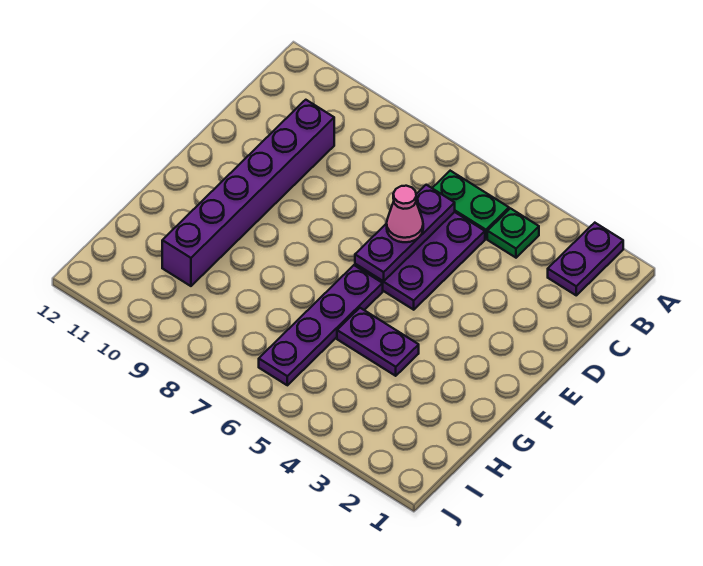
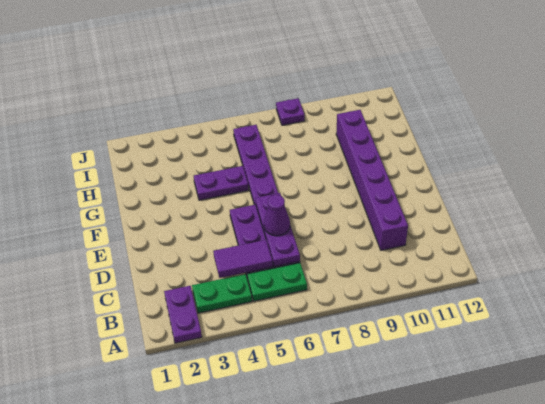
green 1x1 plate [487,208,539,258] -> green 1x2 plate [192,274,252,313]
none -> purple 1x2 tile [213,240,273,278]
pink 1x1 cone [387,186,423,242] -> purple 1x1 cone [264,195,290,236]
none -> purple 1x1 plate [276,98,305,125]

